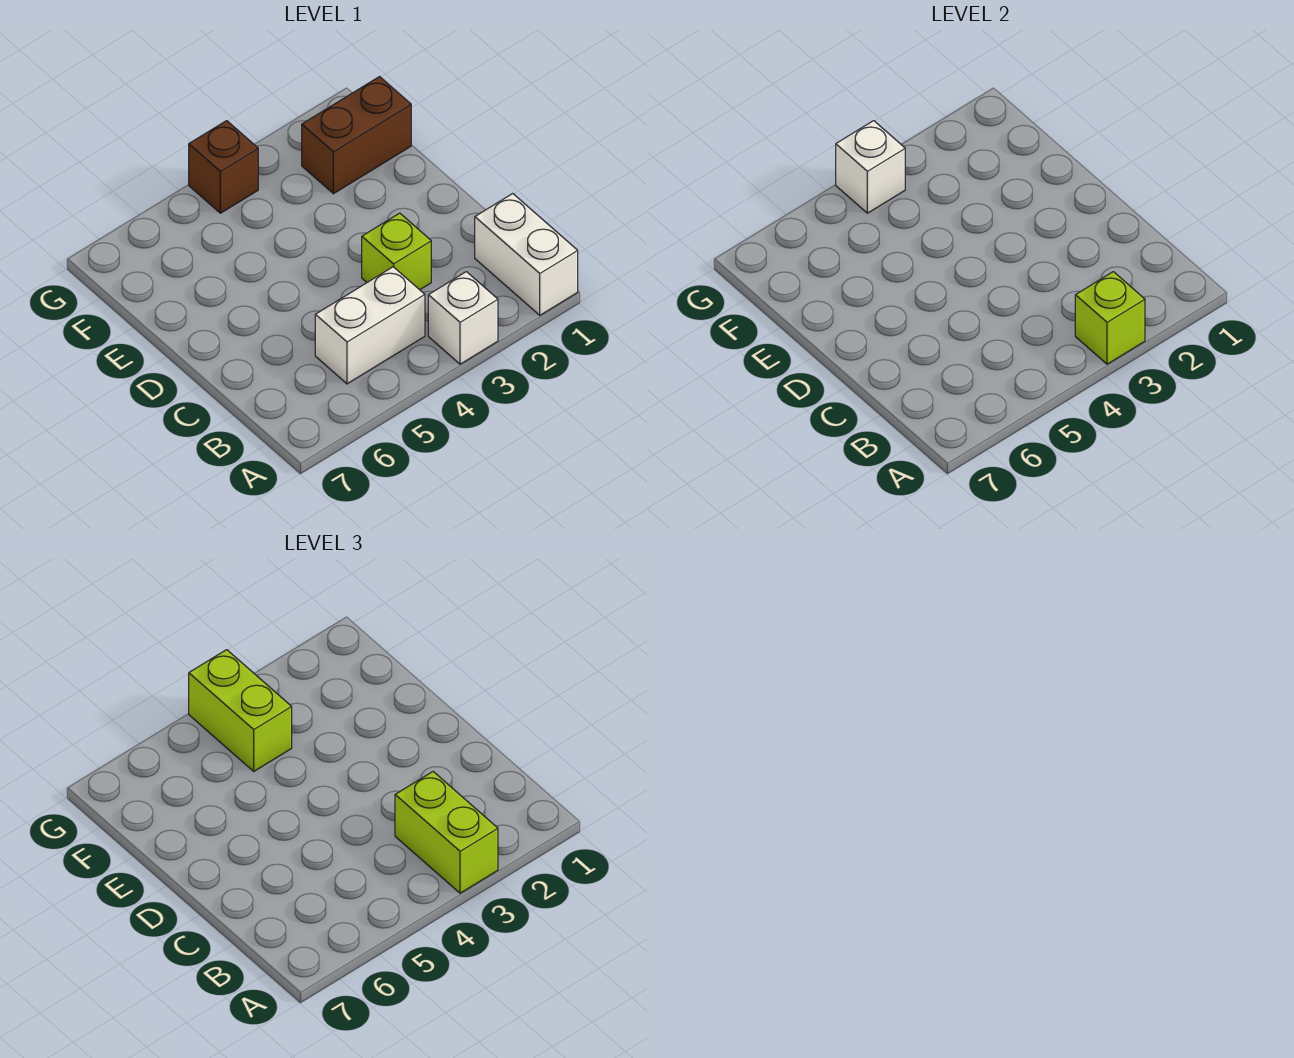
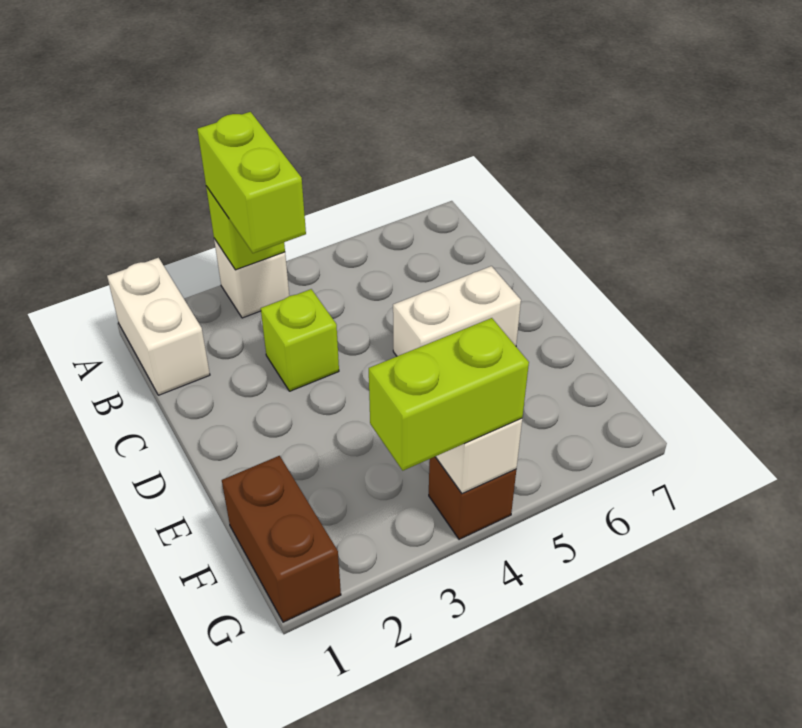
white 1x2 brick [315,267,425,384] -> white 1x2 brick moved to [393,266,521,356]
brown 1x2 brick [302,77,411,194] -> brown 1x2 brick turned to [222,456,341,622]
lime 1x2 brick [189,650,292,771] -> lime 1x2 brick turned to [369,318,529,470]

